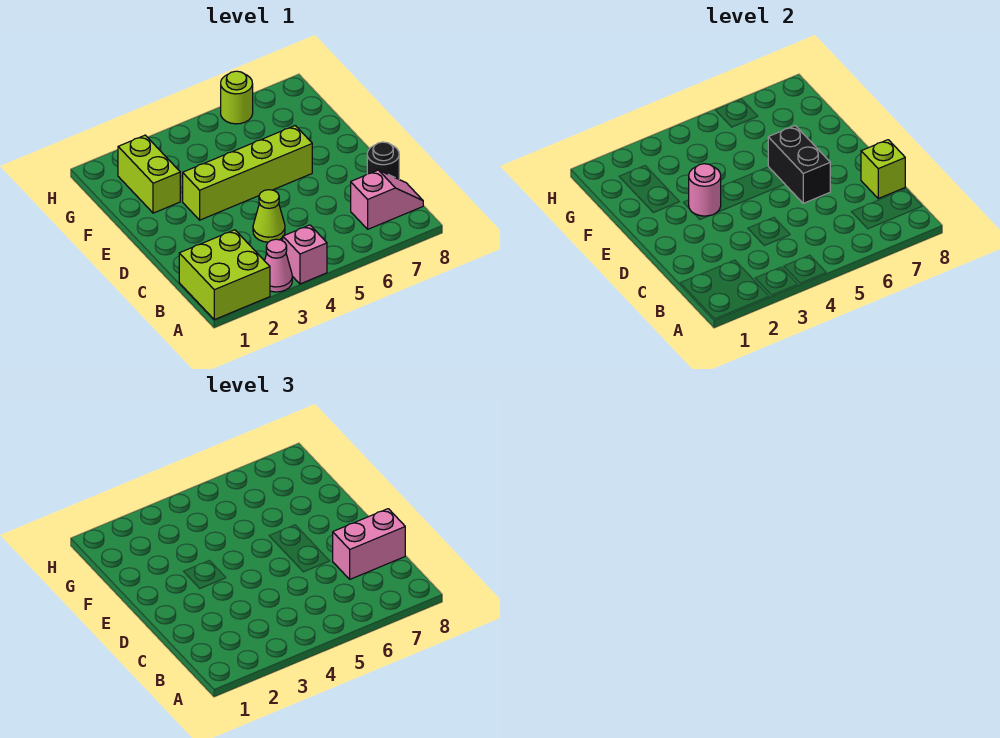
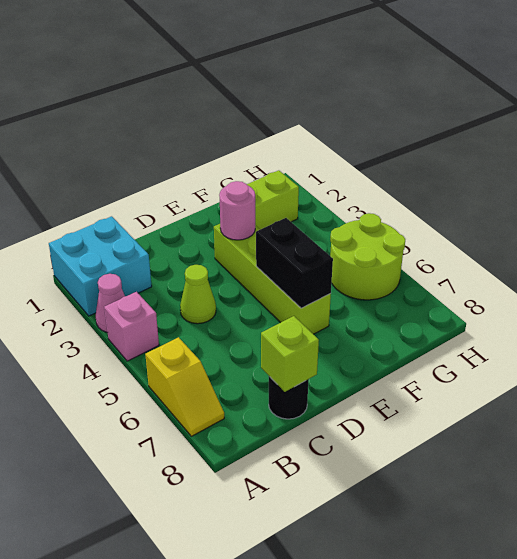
lime 2x2 brick [179,230,270,320] -> cyan 2x2 brick [49,216,152,316]
none -> yellow 1x2 slope [145,337,224,436]
pink 1x2 slope [351,170,423,229] -> none
pink 1x2 brick [333,509,405,579] -> none
black 1x2 brick [768,126,830,203] -> black 1x2 brick turned to [256,218,333,308]
lime 1x1 round brick [221,71,253,124] -> lime 2x2 round brick [330,213,405,300]

